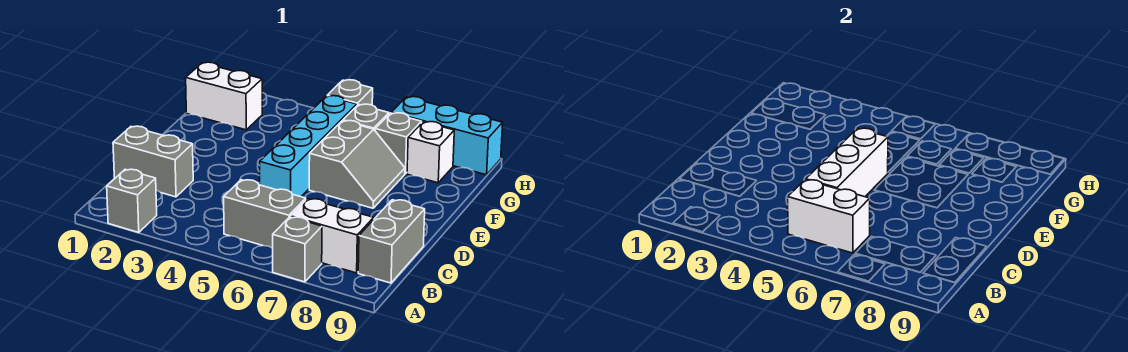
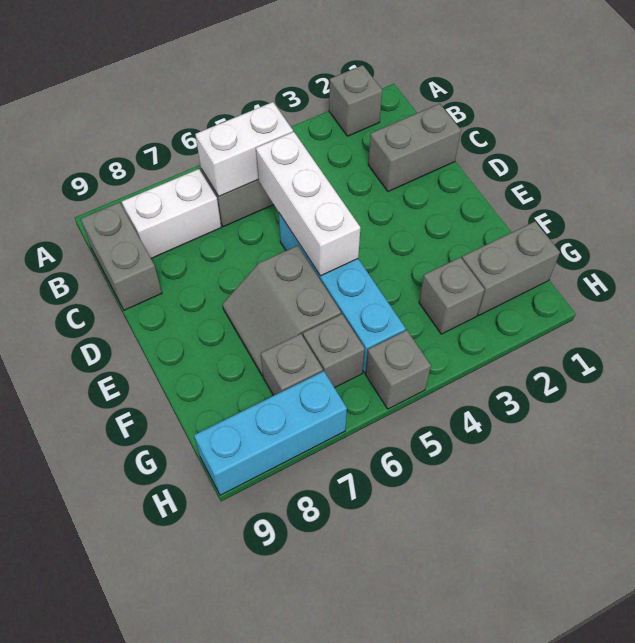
grey 1x1 brick [273,217,322,282] -> grey 1x1 brick moved to [419,257,485,334]
white 1x2 brick [186,62,262,130] -> grey 1x2 brick [462,222,560,315]
white 1x1 brick [407,122,454,183] -> none

